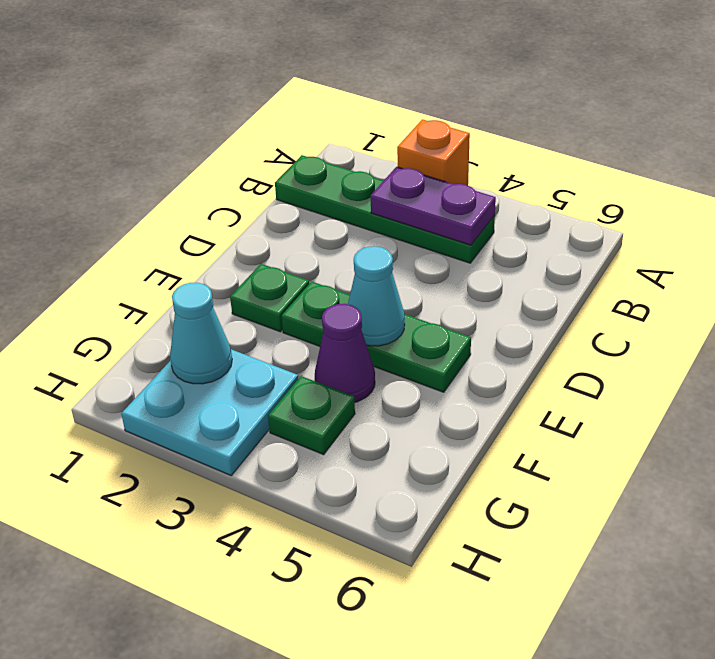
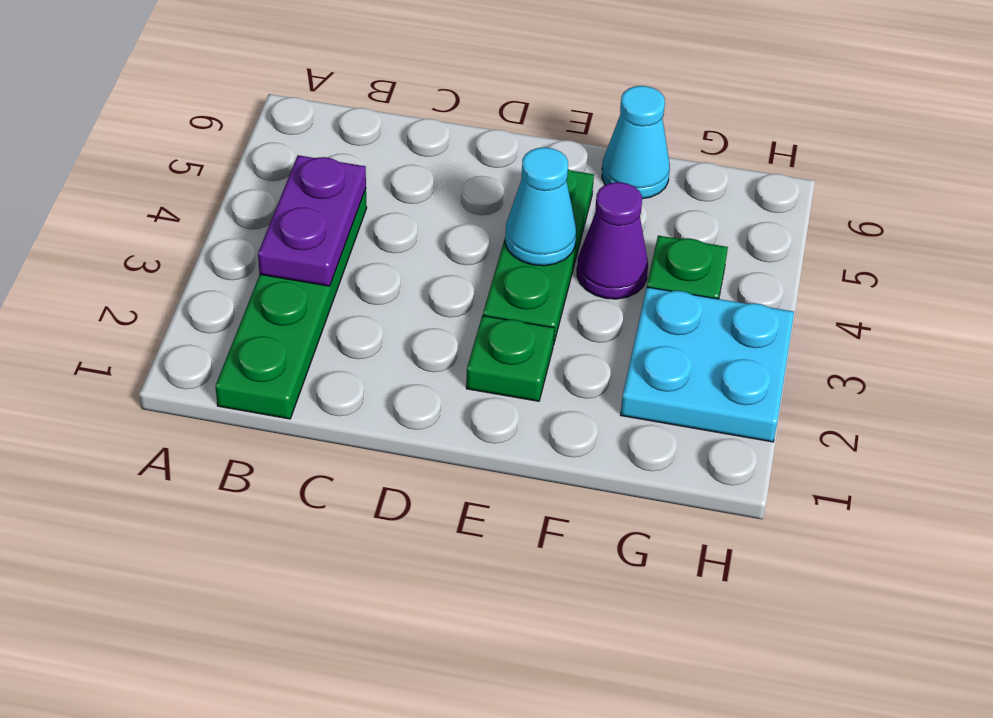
orange 1x1 brick [397,120,470,185] -> none
cyan 1x1 cone [170,283,232,384] -> cyan 1x1 cone moved to [602,86,670,199]

